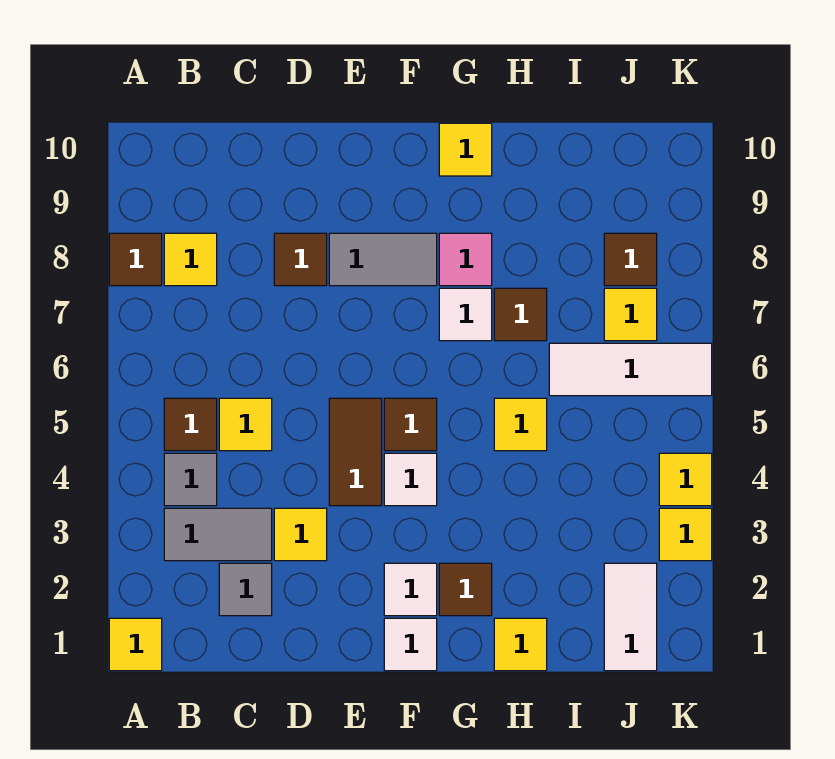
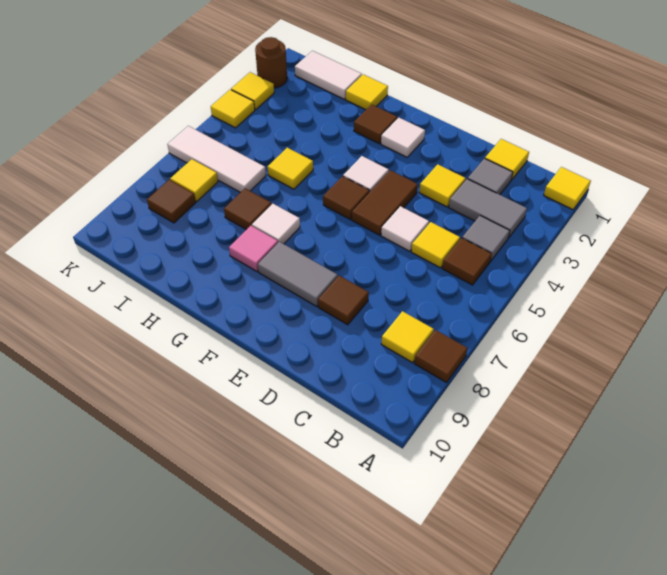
white 1x1 tile [384,618,437,671] -> white 1x1 tile moved to [381,206,429,251]
yellow 1x1 tile [439,123,492,176] -> yellow 1x1 tile moved to [485,139,529,180]
white 1x2 tile [604,563,657,671] -> white 1x2 tile turned to [295,51,362,99]
none -> brown 1x1 round brick [255,37,287,88]

